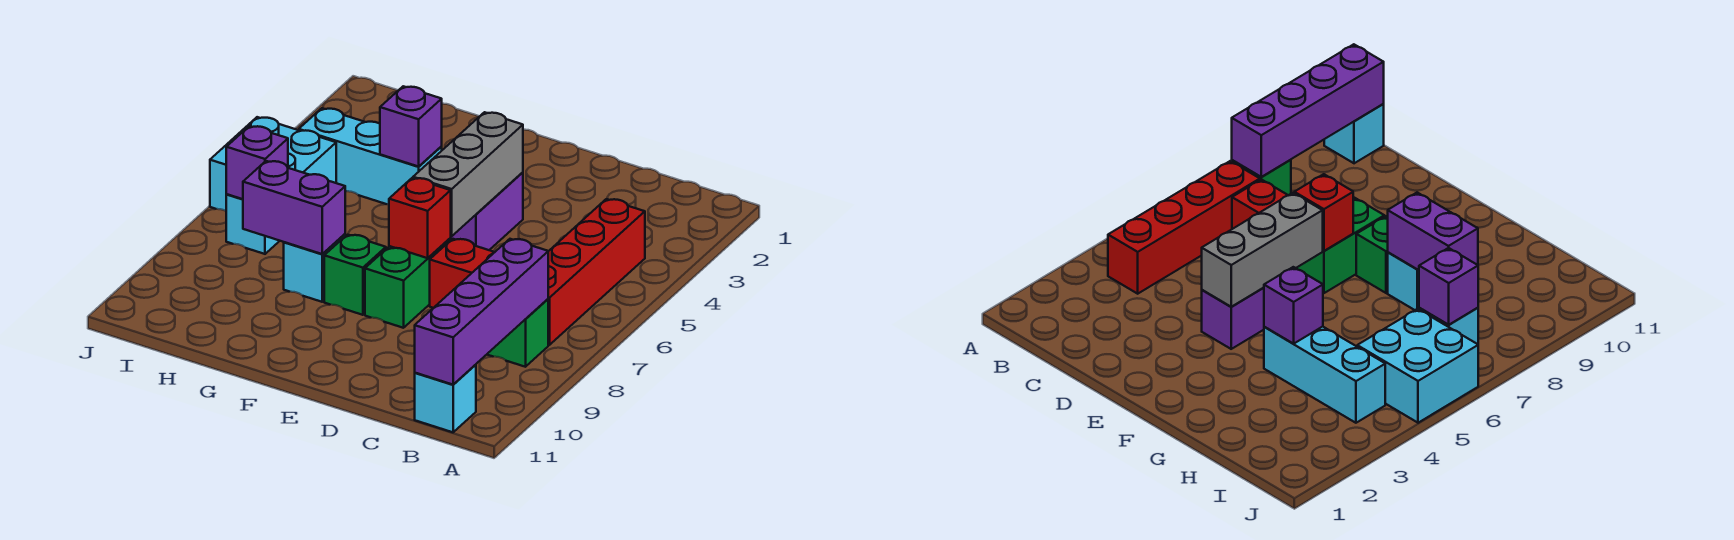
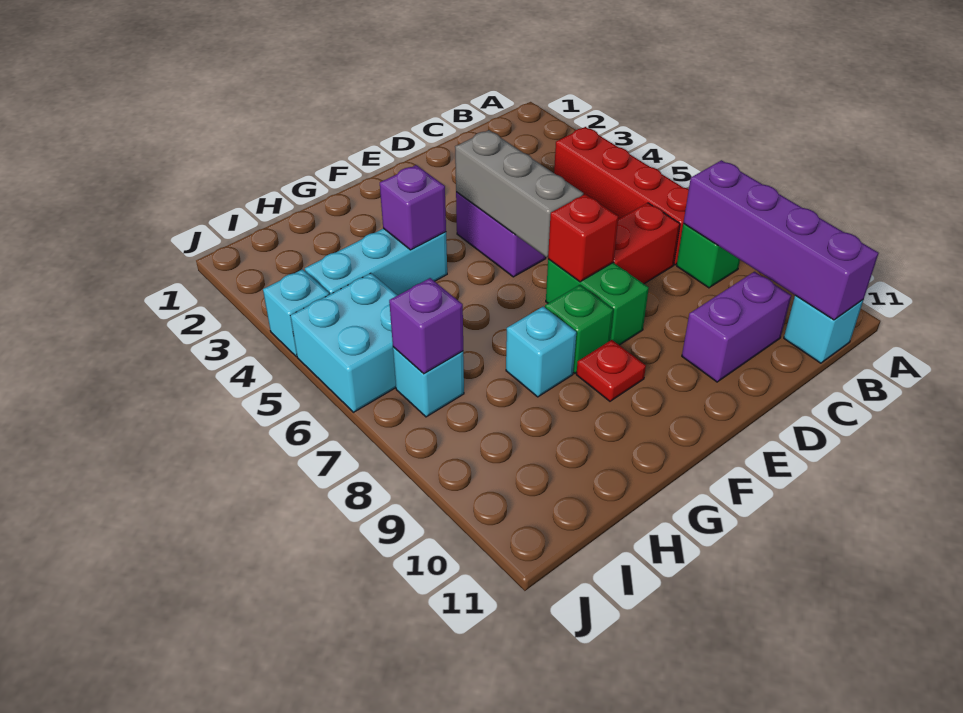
none -> red 1x1 plate [576,340,646,401]
purple 1x2 brick [243,161,345,254] -> purple 1x2 brick moved to [682,272,791,382]
none -> cyan 1x1 brick [263,269,329,357]

